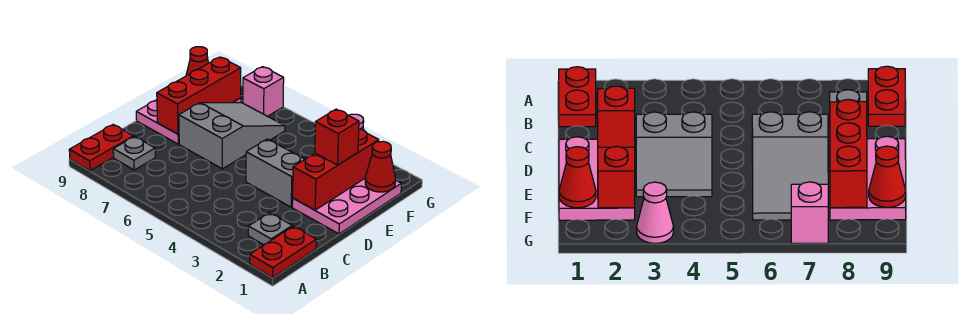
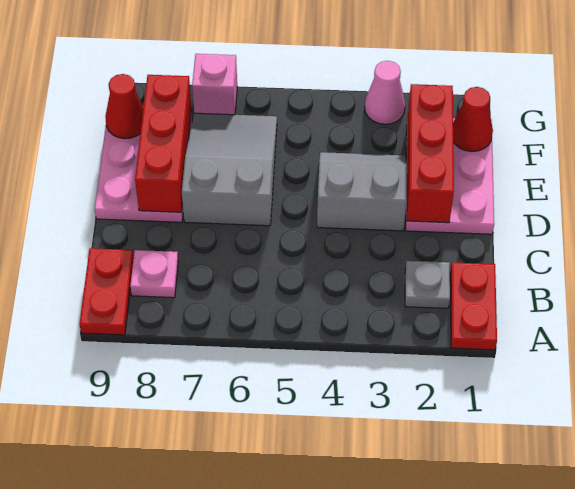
grey 1x1 plate [113,137,155,170] -> pink 1x1 plate [130,250,178,298]
red 1x1 brick [315,109,359,165] -> none

